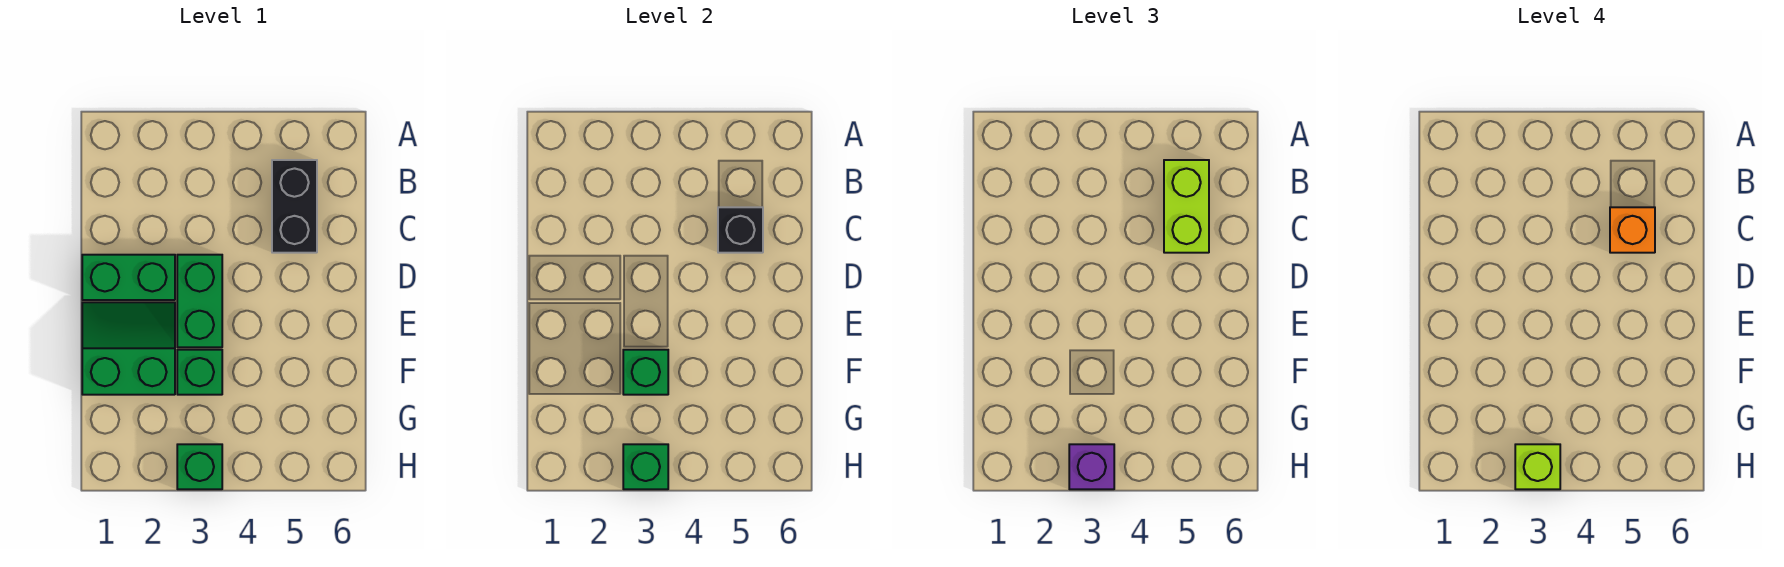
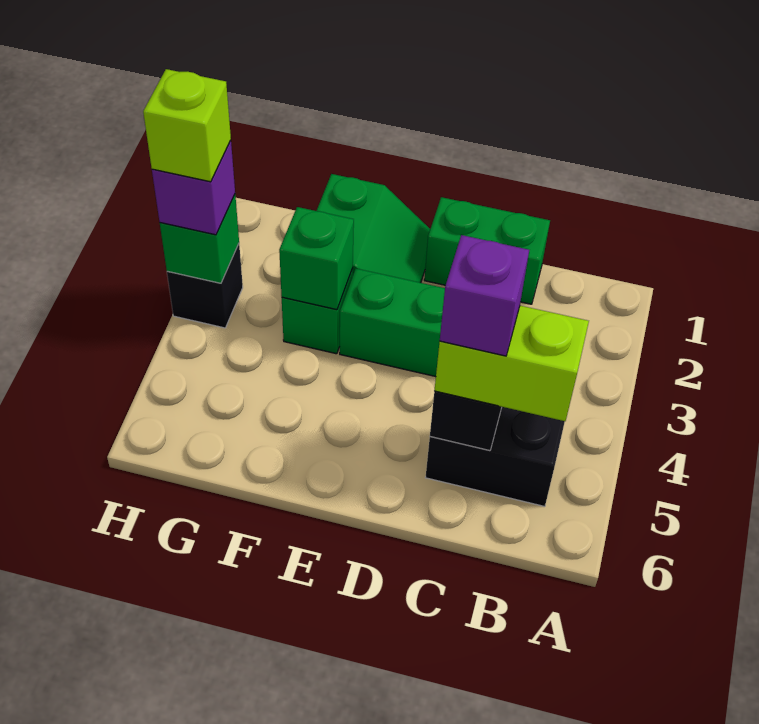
orange 1x1 brick [1610,207,1655,253] -> purple 1x1 brick [440,235,529,356]
green 1x2 brick [82,255,175,300] -> green 1x2 brick turned to [424,197,550,304]
green 1x1 brick [177,444,222,489] -> black 1x1 brick [167,244,243,328]

